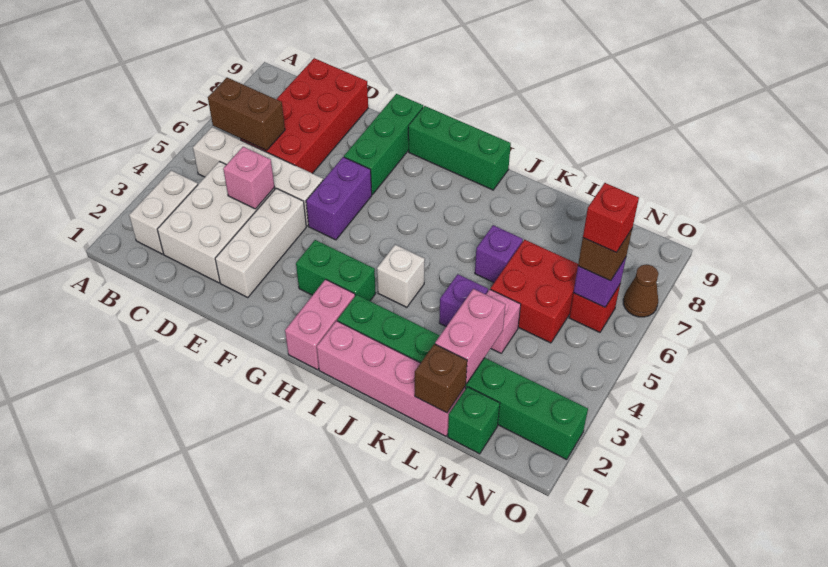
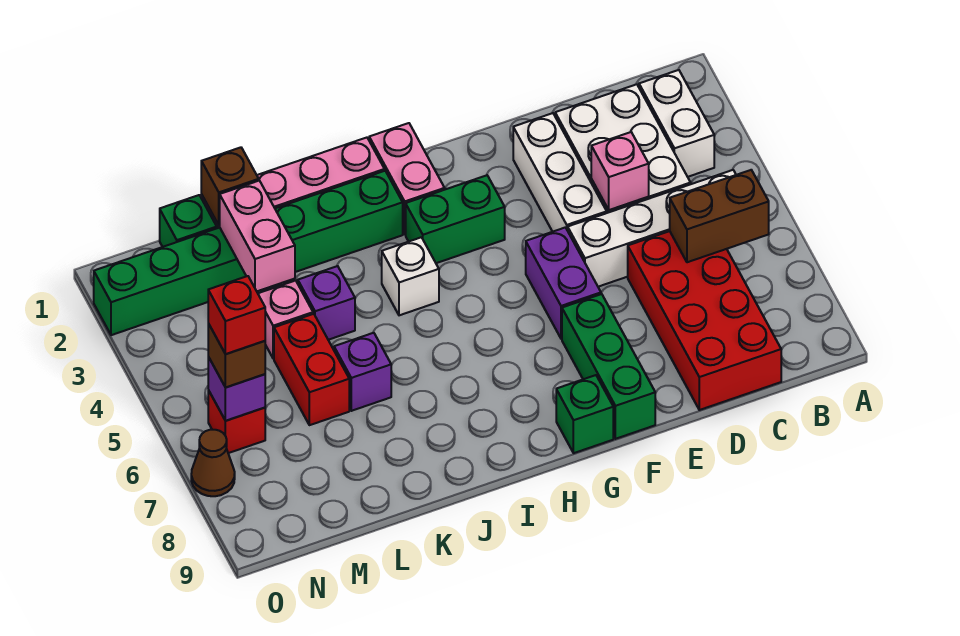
green 1x3 brick [408,106,511,190] -> green 1x1 brick [556,375,613,453]
red 2x2 brick [490,239,578,343] -> red 1x2 brick [274,314,349,425]

